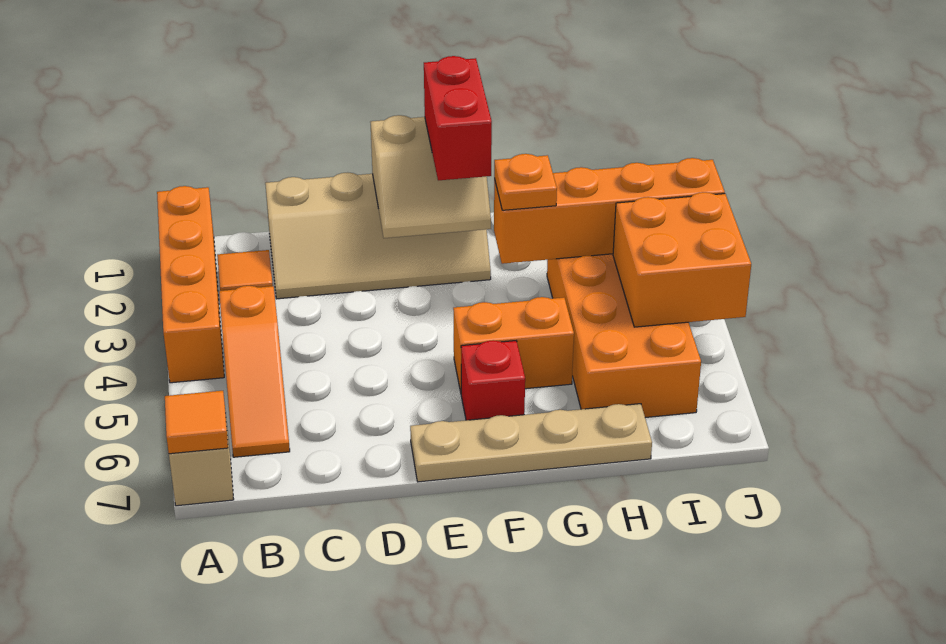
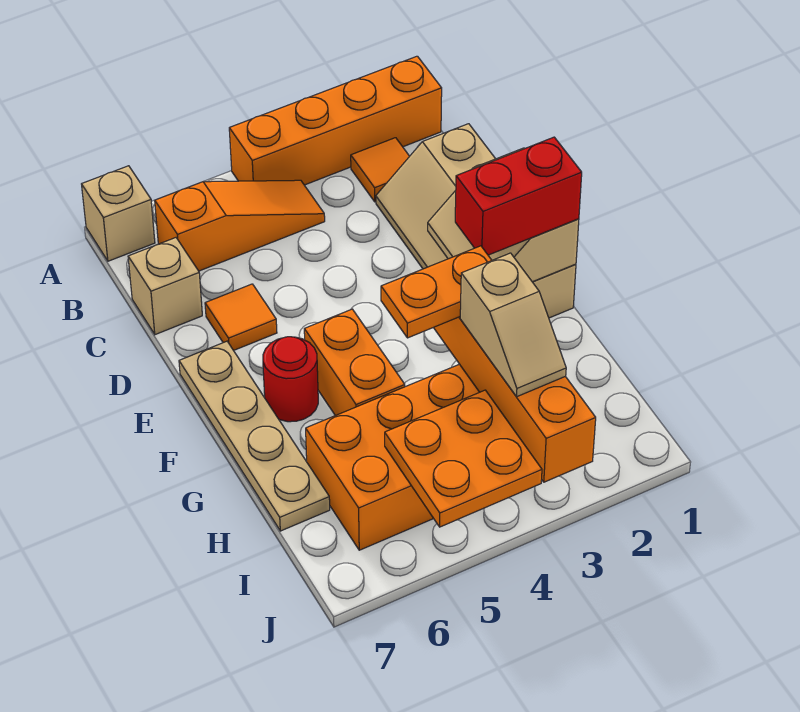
orange 1x1 tile [165,391,228,454] -> orange 1x1 tile moved to [205,284,277,351]
orange 1x3 slope [219,286,290,457] -> orange 1x3 slope turned to [155,180,325,271]
none -> tan 1x1 brick [128,238,202,335]
red 1x1 brick [461,340,525,420] -> red 1x1 round brick [263,337,318,422]
orange 1x1 plate [494,154,557,210] -> orange 1x2 plate [381,246,492,338]
none -> tan 1x2 slope [460,253,566,397]
orange 2x2 brick [613,192,751,327] -> orange 2x2 plate [385,390,542,527]

